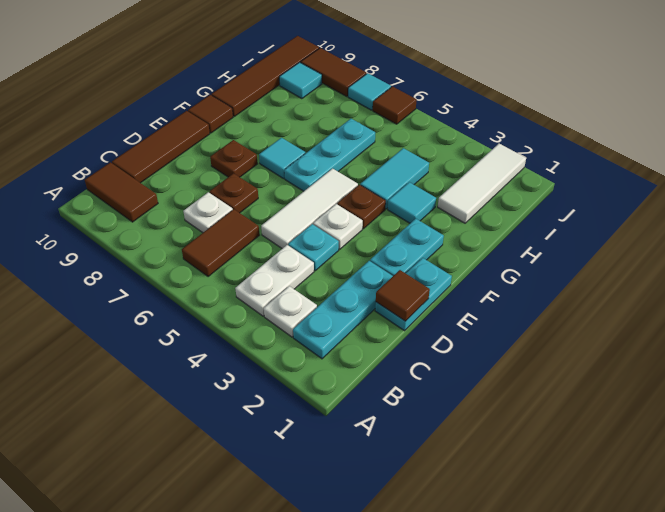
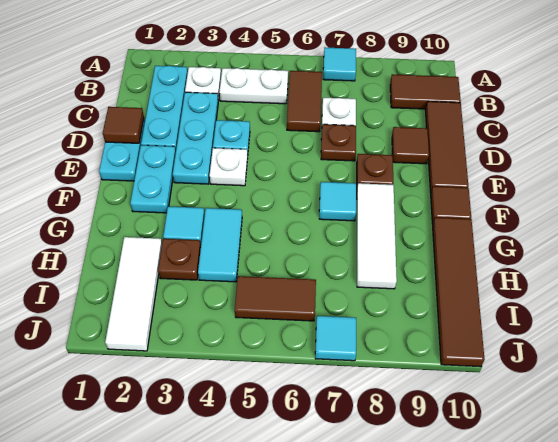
white 1x2 plate [235,245,314,316] -> white 1x2 plate turned to [219,68,288,104]
white 1x3 tile [261,169,358,249] -> white 1x3 tile moved to [357,183,397,289]
brown 1x1 plate [337,185,386,229] -> brown 1x1 plate moved to [158,239,201,280]
cyan 1x3 plate [284,119,375,191] -> cyan 1x3 plate moved to [173,92,218,184]
cyan 1x1 tile [279,62,322,99] -> cyan 1x1 tile moved to [323,47,356,81]
brown 1x1 tile [373,87,417,124] -> brown 1x1 tile moved to [392,127,429,164]
brown 1x2 tile [301,48,366,97] -> brown 1x2 tile moved to [235,276,316,321]

